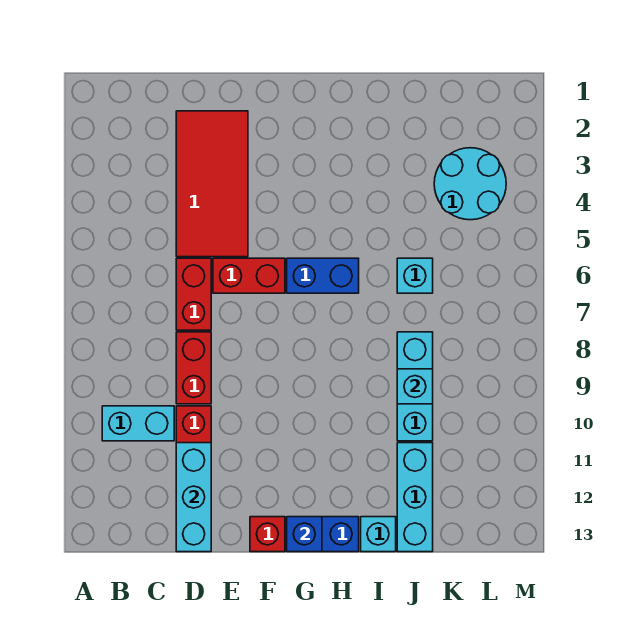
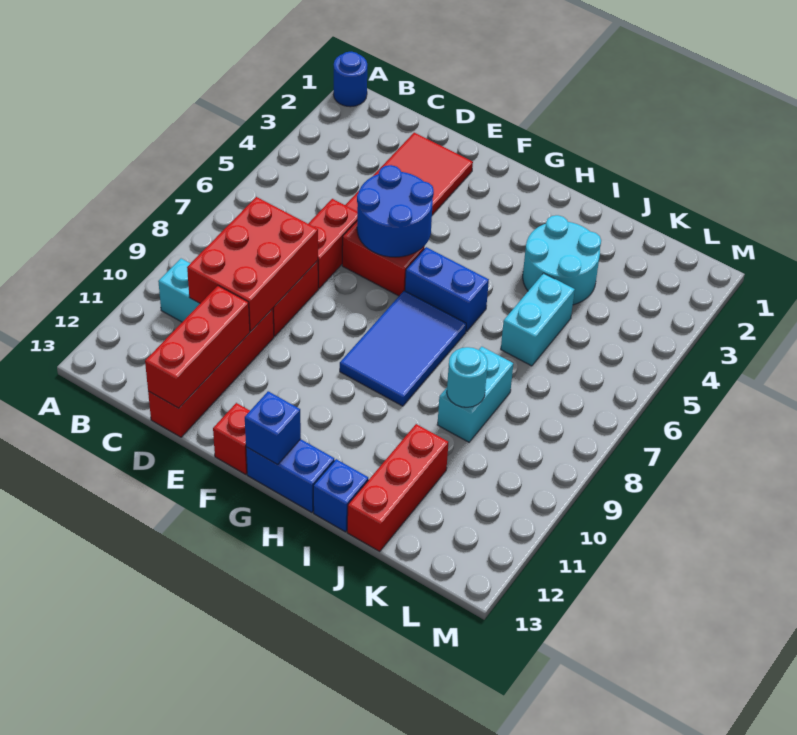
none -> blue 1x1 round brick [333,52,367,107]
none -> red 2x3 brick [187,197,318,331]
cyan 1x3 brick [176,443,211,552] -> red 1x3 brick [145,286,250,408]
none -> blue 2x2 round brick [357,165,434,257]
none -> blue 2x3 tile [340,291,466,406]
cyan 1x1 brick [361,517,396,552] -> blue 1x1 brick [313,459,368,532]
cyan 1x1 brick [397,258,433,293] -> cyan 1x2 brick [501,273,575,366]
cyan 1x3 brick [397,332,433,441] -> cyan 1x2 brick [437,347,513,442]
cyan 1x1 brick [397,369,433,404] -> cyan 1x1 round brick [447,347,488,407]
cyan 1x3 brick [397,443,433,552] -> red 1x3 brick [347,424,448,551]
cyan 2x2 round brick [434,148,506,220] -> cyan 2x2 round brick moved to [523,215,601,305]

